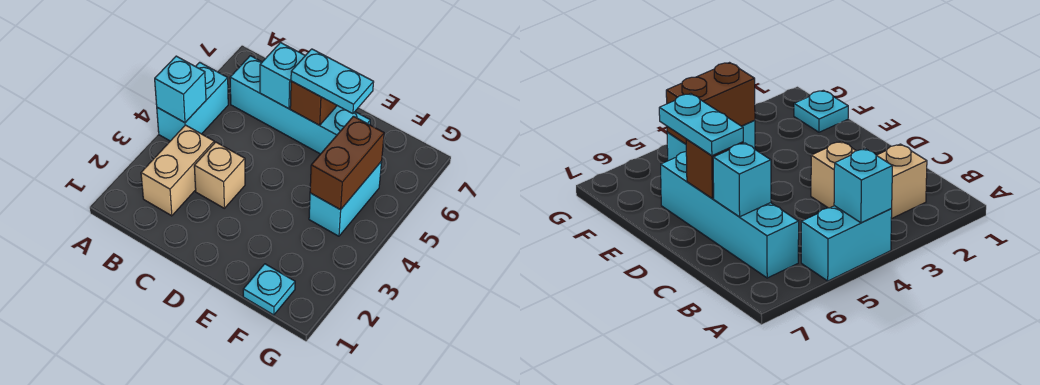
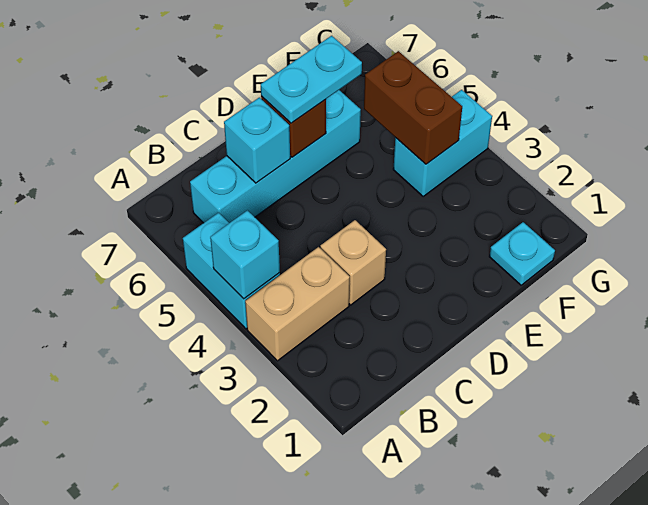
tan 1x2 brick [141,125,214,216] -> tan 1x2 brick turned to [245,247,350,361]
cyan 1x2 brick [309,161,382,236] -> cyan 1x2 brick turned to [393,90,492,196]

